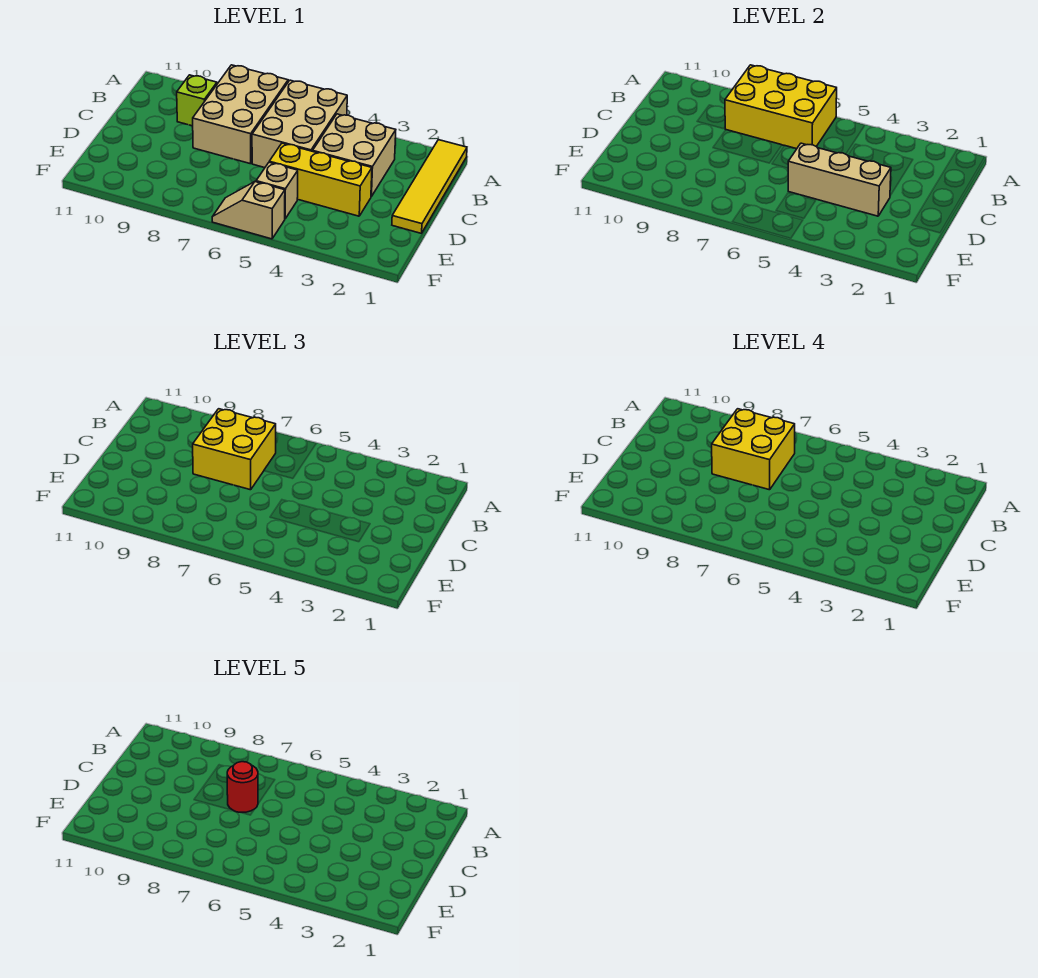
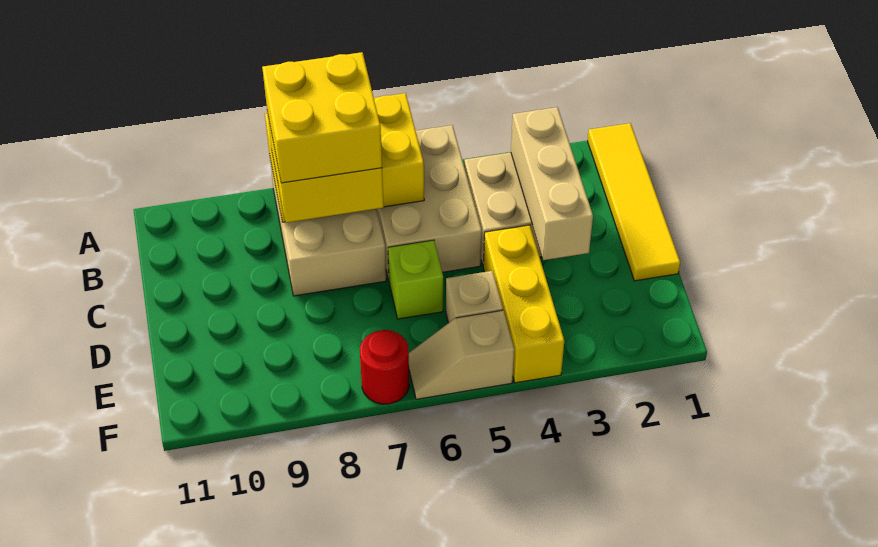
lime 1x1 brick [177,75,217,126] -> lime 1x1 brick moved to [388,240,443,319]
red 1x1 round brick [227,762,258,812] -> red 1x1 round brick moved to [360,330,409,404]
yellow 1x3 brick [269,143,372,216] -> yellow 1x3 brick turned to [483,225,564,383]
tan 1x3 brick [788,143,891,216] -> tan 1x3 brick turned to [511,107,593,260]

